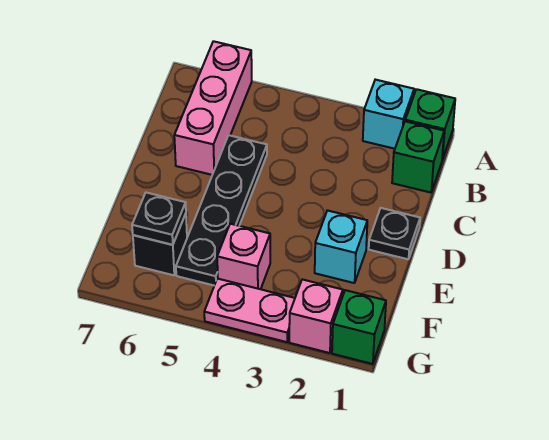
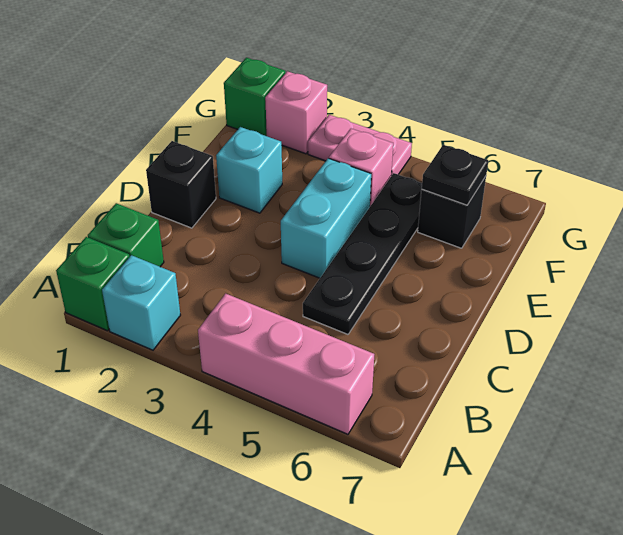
pink 1x3 brick [174,41,252,175] -> pink 1x3 brick turned to [198,294,374,434]
black 1x1 plate [369,208,420,259] -> black 1x1 brick [146,141,216,228]
none -> cyan 1x2 brick [281,158,371,278]

